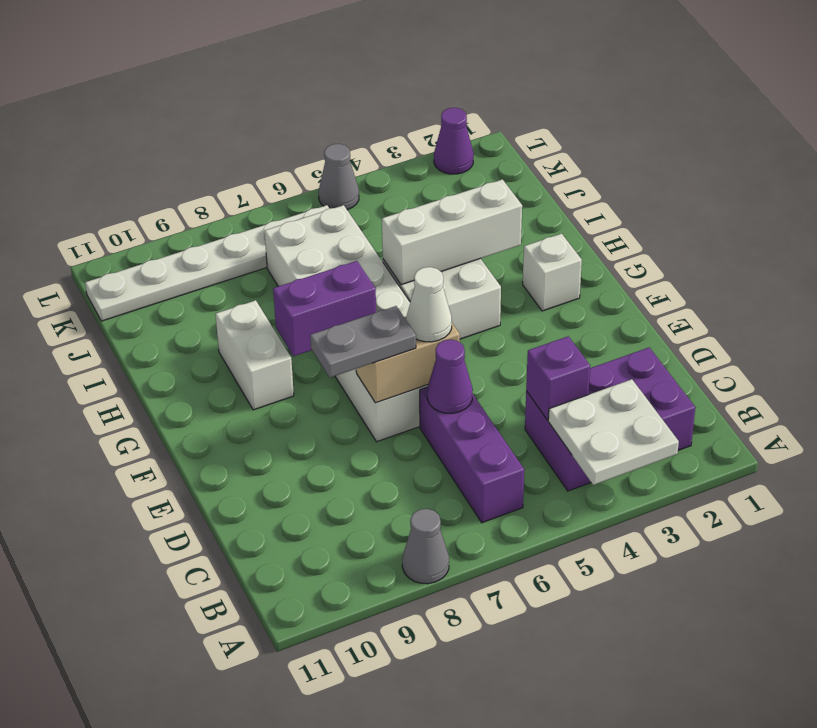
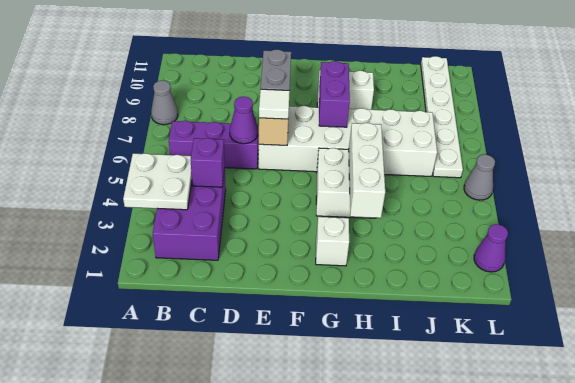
white 1x1 cone [406,267,452,342] -> white 1x1 tile [259,89,290,119]

